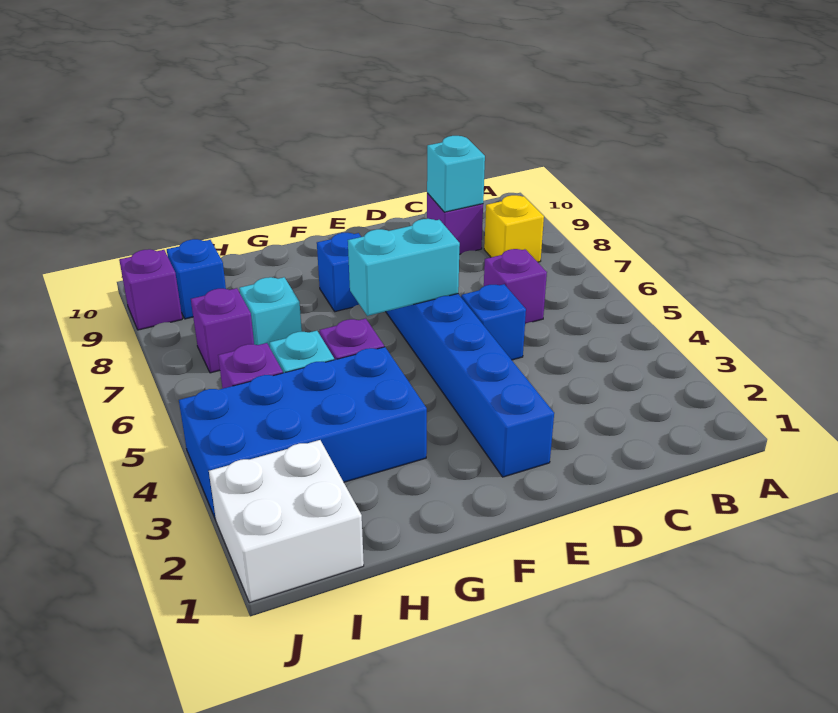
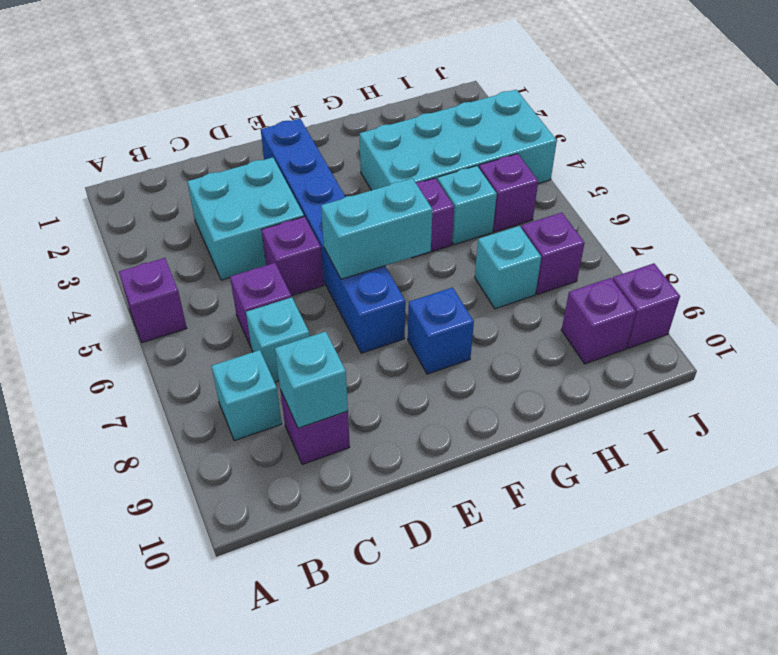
none -> purple 1x1 brick [119,258,187,343]
yellow 1x1 brick [484,195,544,262] -> cyan 1x1 brick [211,350,282,441]
none -> cyan 2x2 brick [187,157,304,280]
none -> cyan 1x1 brick [246,297,310,382]
blue 1x1 brick [461,284,526,360] -> purple 1x1 brick [262,217,324,296]
blue 2x4 brick [179,347,427,520] -> cyan 2x4 brick [360,90,557,190]
white 2x2 brick [209,440,364,603] -> none
blue 1x1 brick [167,239,226,319] -> purple 1x1 brick [562,278,636,364]

